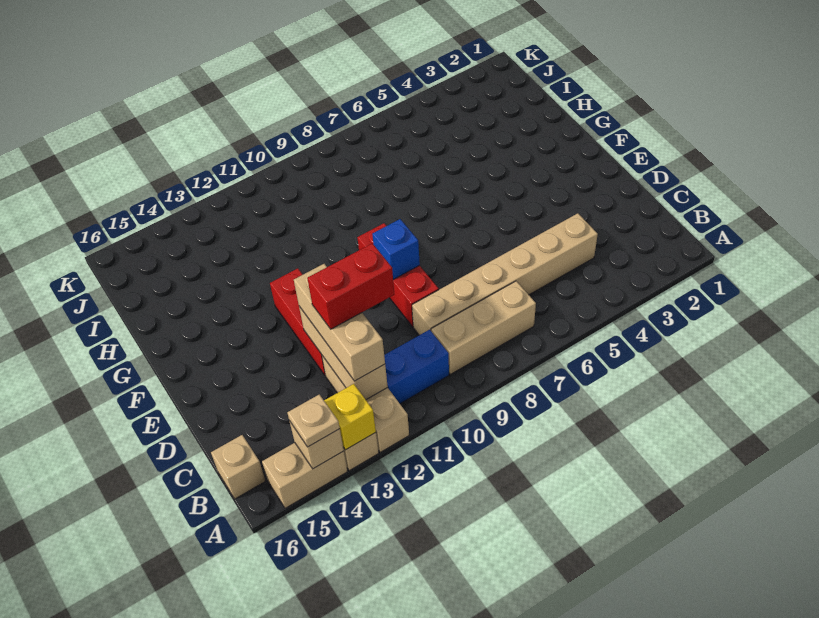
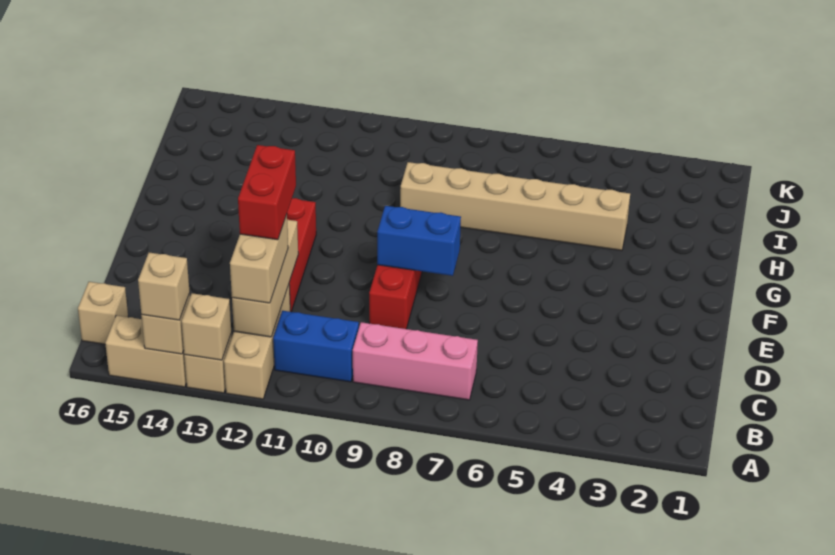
yellow 1x1 brick [324,384,376,450] -> tan 1x1 brick [182,293,231,360]
tan 1x1 plate [287,394,340,447] -> tan 1x1 brick [138,253,190,320]
tan 1x3 brick [431,281,536,374] -> pink 1x3 brick [353,322,478,400]
tan 1x3 brick [294,264,385,381] -> tan 1x2 brick [230,215,288,303]
tan 1x6 brick [412,213,598,335] -> tan 1x6 brick moved to [400,162,630,251]
red 1x2 brick [307,243,394,329] -> red 1x2 brick turned to [238,145,296,240]
blue 1x1 brick [372,219,420,280] -> blue 1x2 brick [377,206,461,276]

